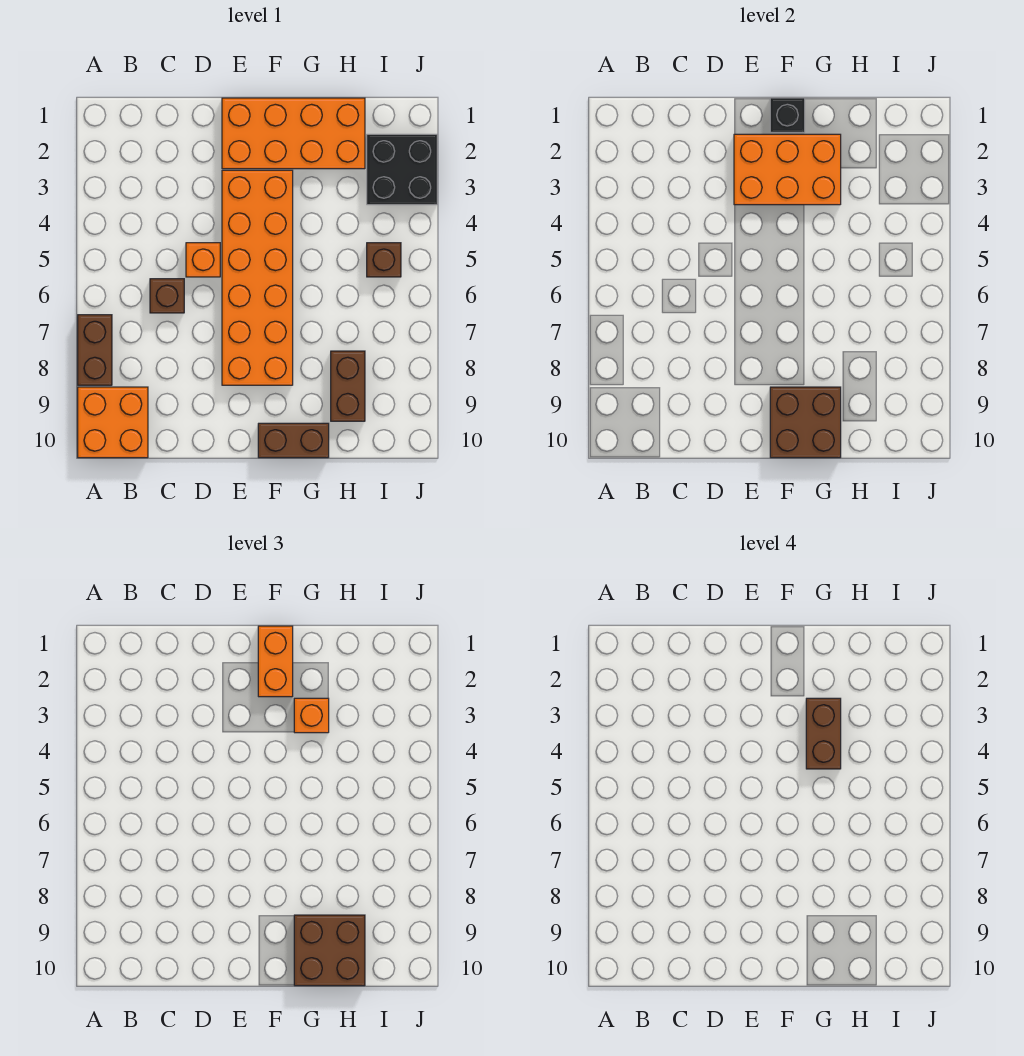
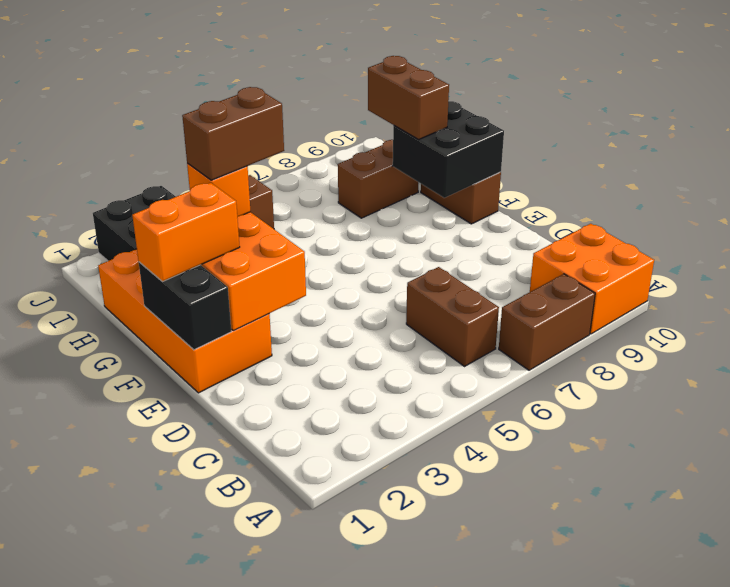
brown 1x1 brick [150,279,184,313] -> brown 1x2 brick [406,267,499,366]
orange 1x1 brick [186,243,220,277] -> none
orange 2x6 brick [222,170,293,385] -> none
black 1x1 brick [770,98,805,132] -> black 1x2 brick [139,262,231,350]
brown 2x2 brick [770,387,841,458] -> black 2x2 brick [393,101,504,198]
brown 2x2 brick [294,915,365,986] -> brown 1x2 brick [368,56,449,139]

